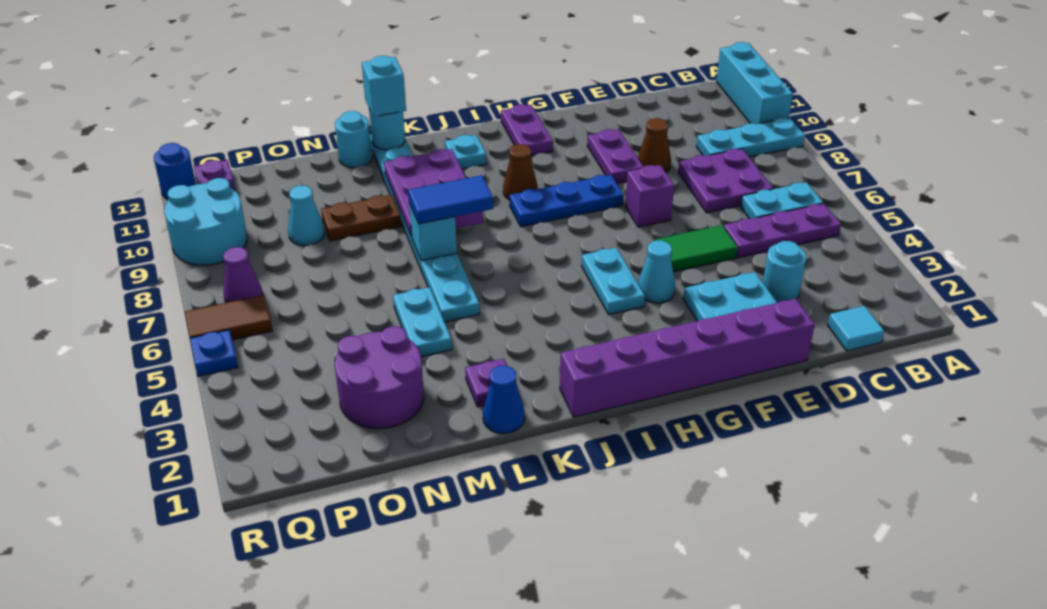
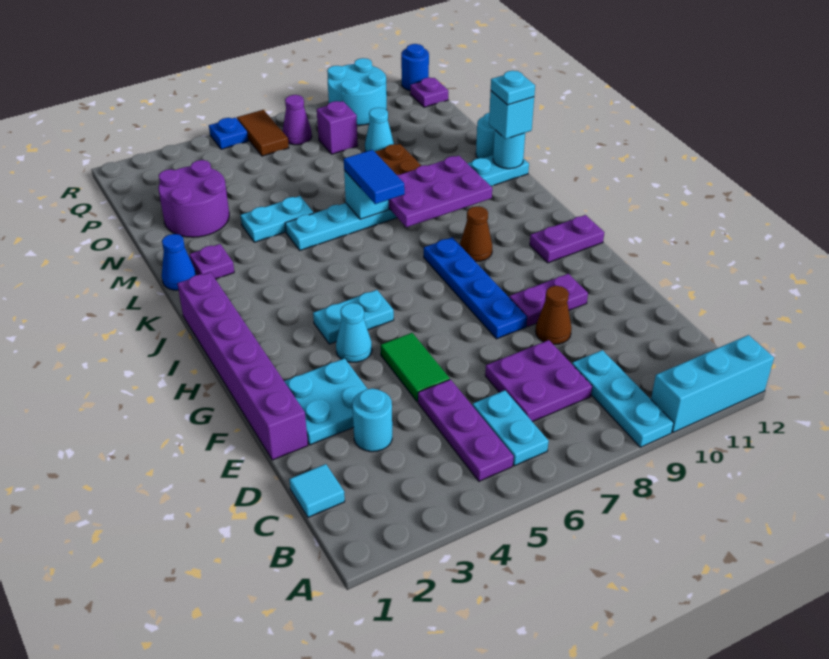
purple 1x1 brick [625,165,674,227] -> purple 1x1 brick moved to [317,101,358,154]
blue 1x3 plate [510,175,624,227] -> blue 1x4 plate [424,237,527,339]
cyan 1x1 plate [445,135,486,169] -> cyan 1x1 plate moved to [491,71,535,105]

